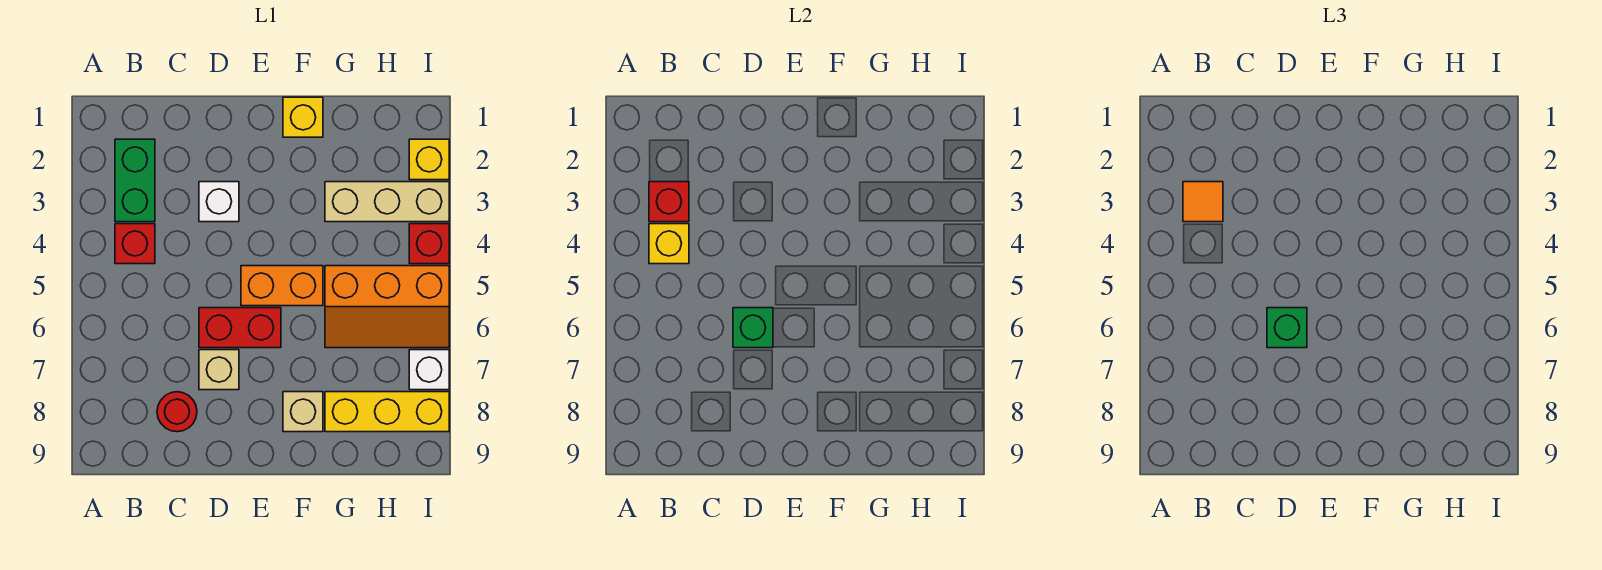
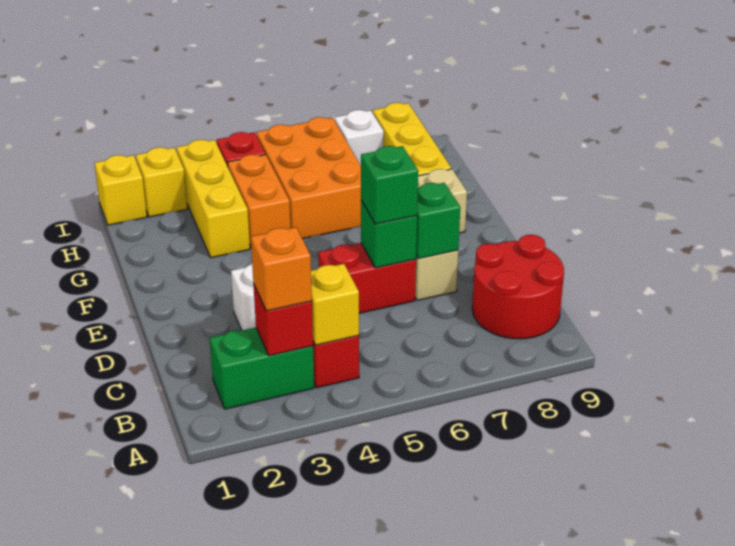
orange 1x1 tile [1183,182,1223,222] -> orange 1x1 brick [251,227,312,311]
red 1x1 round brick [157,392,197,432] -> red 2x2 round brick [472,235,564,339]
red 1x2 brick [199,308,281,348] -> red 1x2 brick turned to [318,243,416,313]
none -> green 1x1 brick [416,183,460,259]
orange 1x2 brick [241,266,323,306] -> orange 1x2 brick moved to [228,154,291,246]
yellow 1x1 brick [283,97,323,137] -> yellow 1x1 brick moved to [95,155,147,225]
tan 1x3 brick [325,182,449,222] -> yellow 1x3 brick [176,140,250,258]
orange 2x3 slope [325,266,449,348] -> orange 2x3 brick [256,117,361,239]

